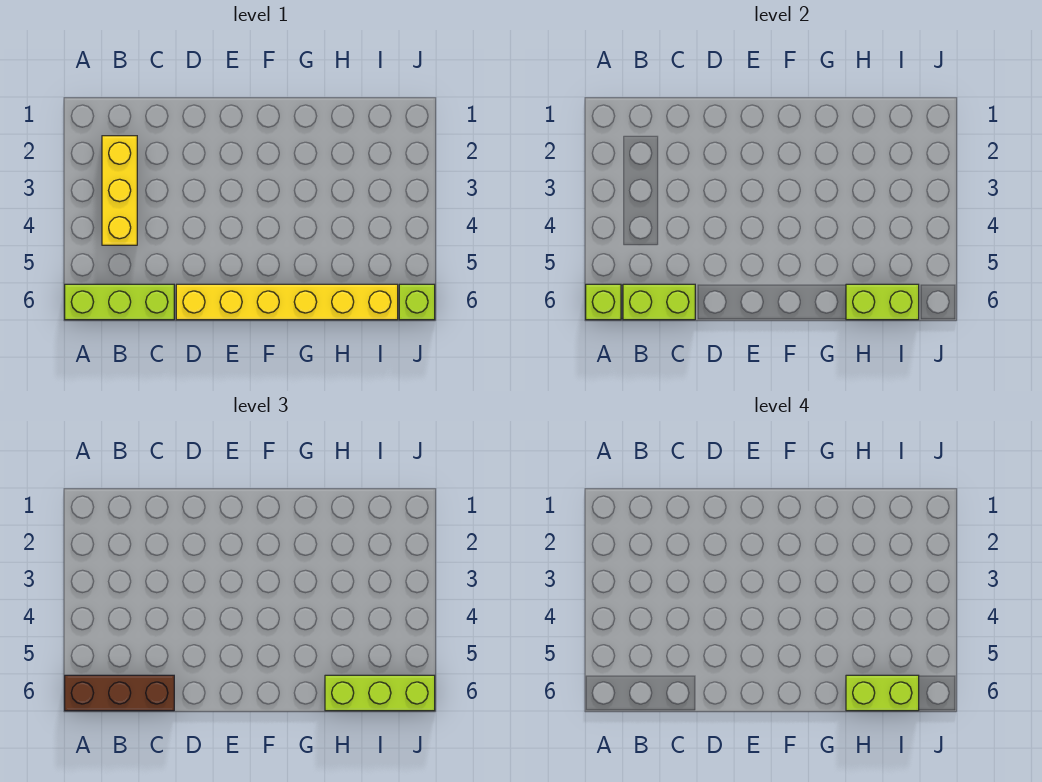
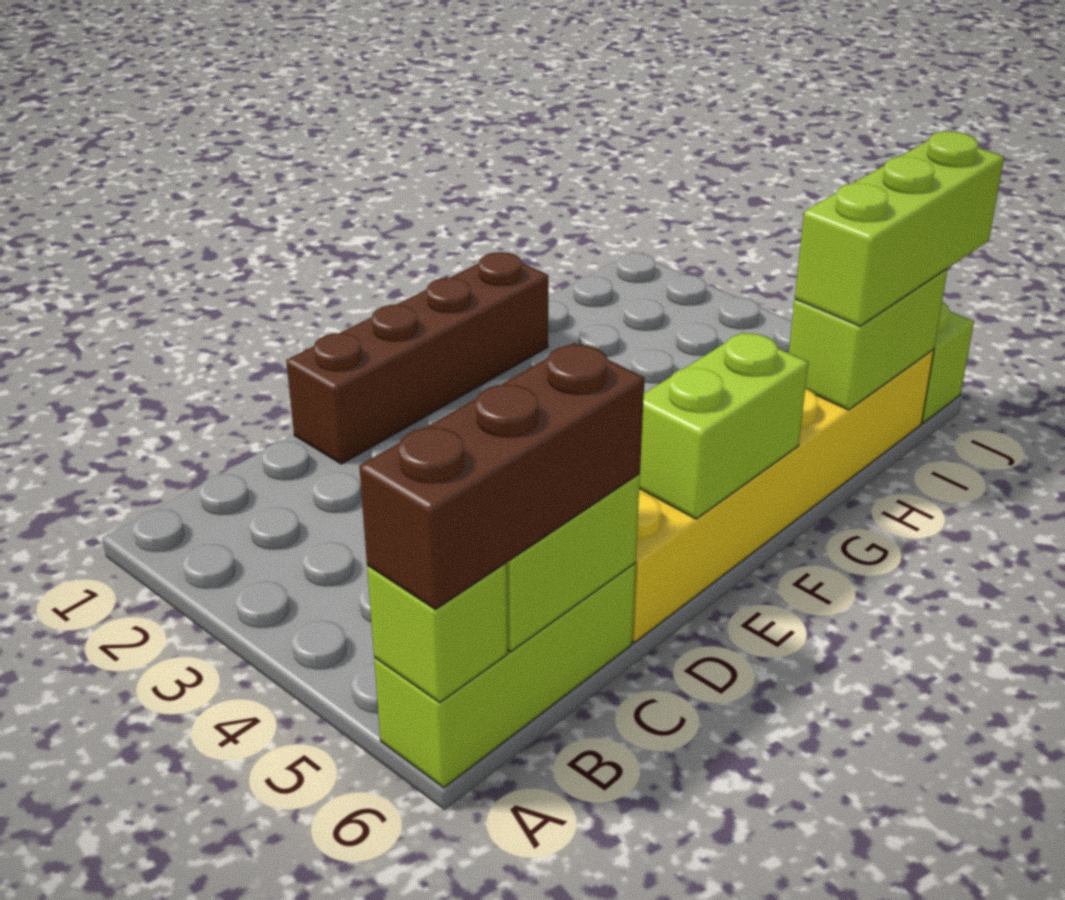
yellow 1x3 brick [102,136,137,245] -> none
none -> brown 1x4 brick [286,252,548,464]
lime 1x2 brick [846,675,919,711] -> lime 1x2 brick moved to [639,332,808,519]

